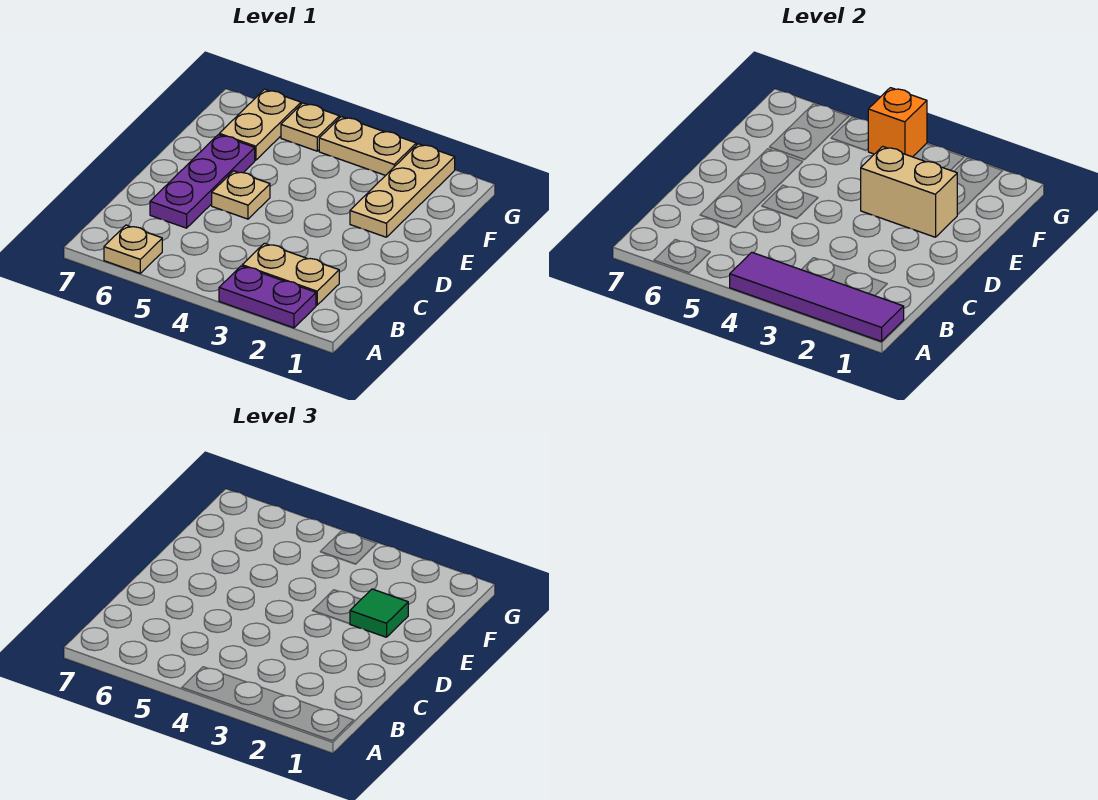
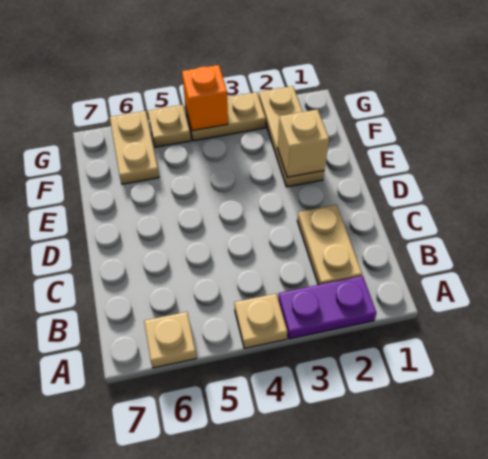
purple 1x4 tile [730,252,904,341] -> none
tan 1x2 plate [242,243,339,305] -> tan 1x2 plate turned to [297,205,362,285]
purple 1x3 plate [150,135,255,228] -> none
tan 1x1 plate [212,171,270,219] -> tan 1x1 plate moved to [234,294,288,348]
tan 1x2 brick [861,146,957,237] -> tan 1x1 brick [277,109,329,177]
green 1x1 tile [350,589,408,637] -> none

